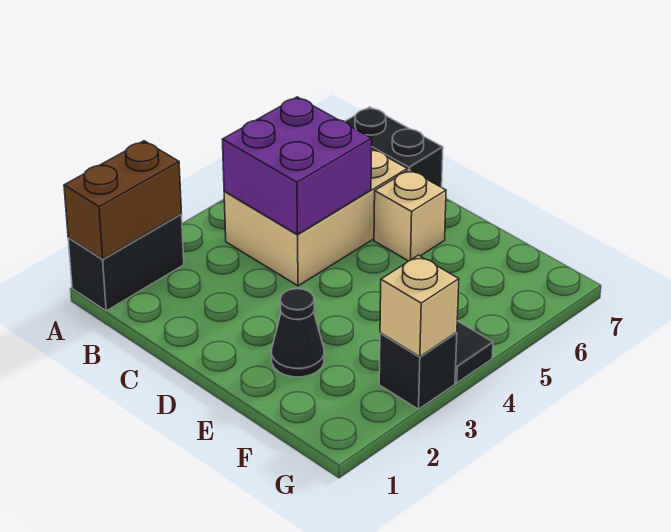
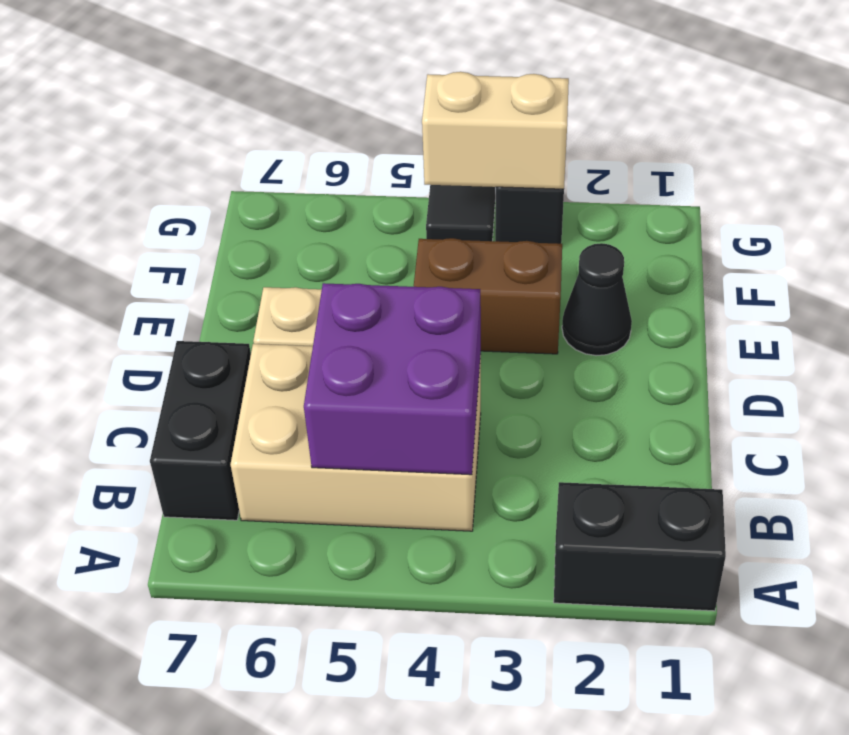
brown 1x2 brick [64,141,182,259] -> brown 1x2 brick moved to [414,238,562,354]
tan 1x1 brick [380,255,459,357] -> tan 1x2 brick [422,72,569,189]

